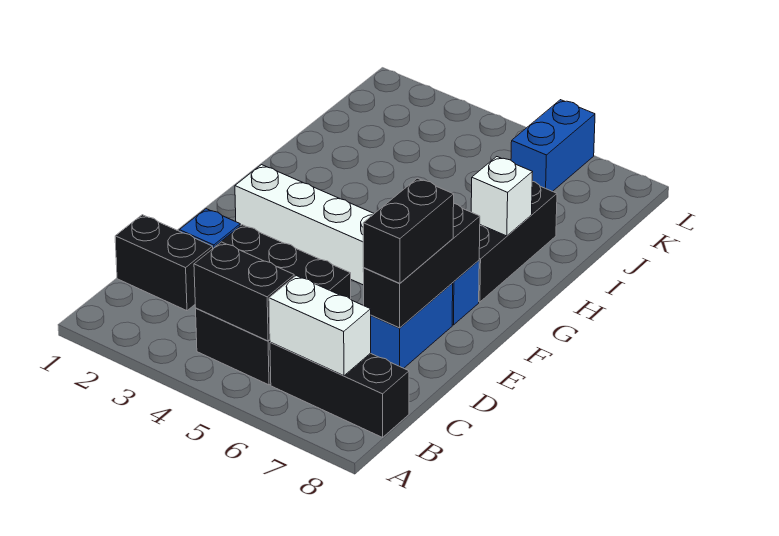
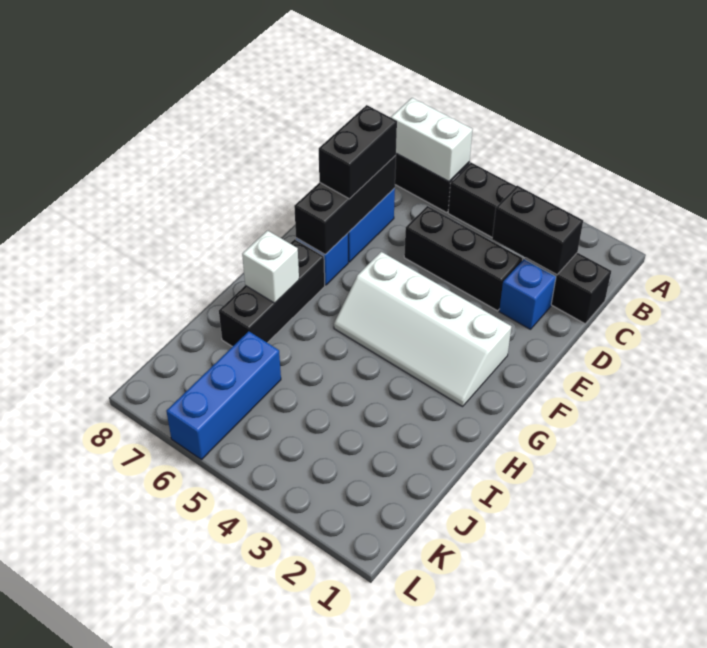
black 1x2 brick [194,242,294,341] -> black 1x2 brick moved to [492,186,583,275]
blue 1x2 brick [511,100,595,191] -> blue 1x3 brick [166,331,281,460]

